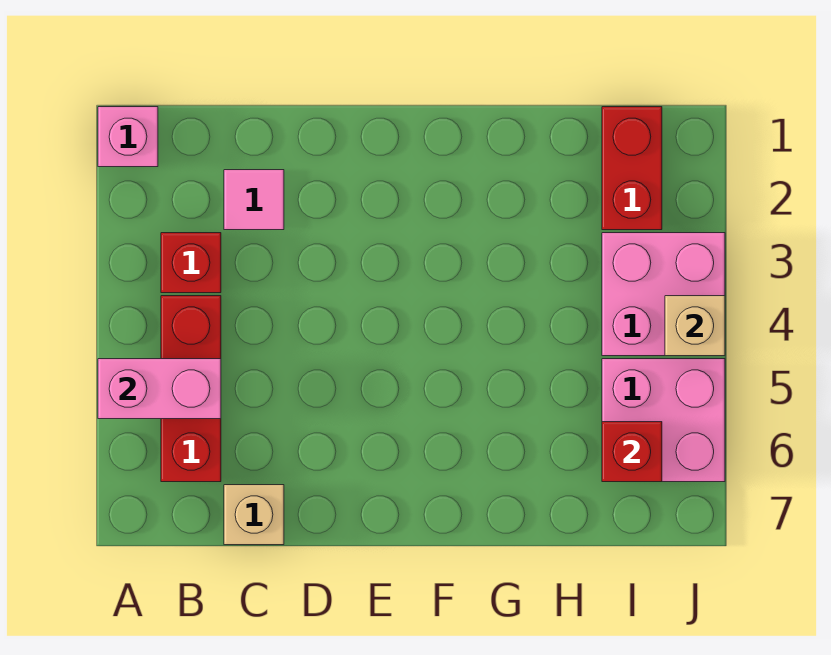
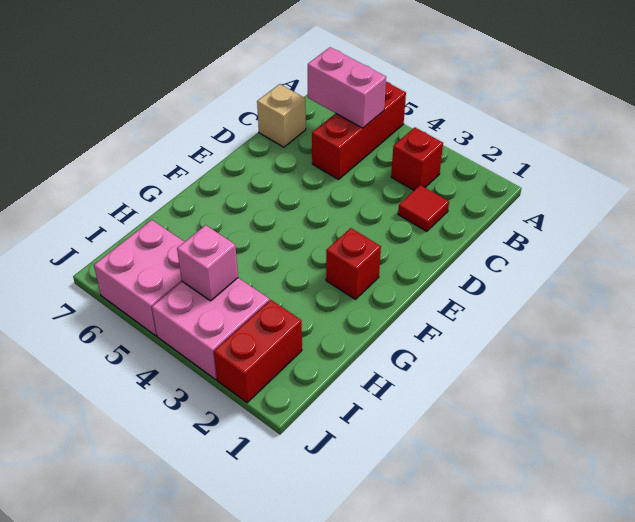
pink 1x1 brick [98,107,158,167] -> pink 1x1 brick moved to [177,225,238,301]
pink 1x2 brick [98,359,221,419] -> pink 1x2 brick turned to [308,47,386,128]
red 1x3 brick [161,296,221,482] -> red 1x3 brick turned to [312,82,406,179]
pink 1x1 tile [224,170,284,230] -> red 1x1 tile [398,185,449,231]
red 1x2 brick [602,107,662,230] -> red 1x2 brick turned to [214,300,302,403]
red 1x1 brick [602,422,662,482] -> red 1x1 brick moved to [326,228,381,299]
tan 1x1 brick [665,296,725,356] -> none

